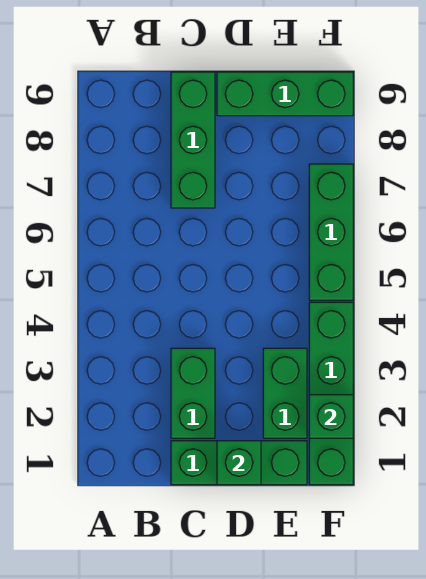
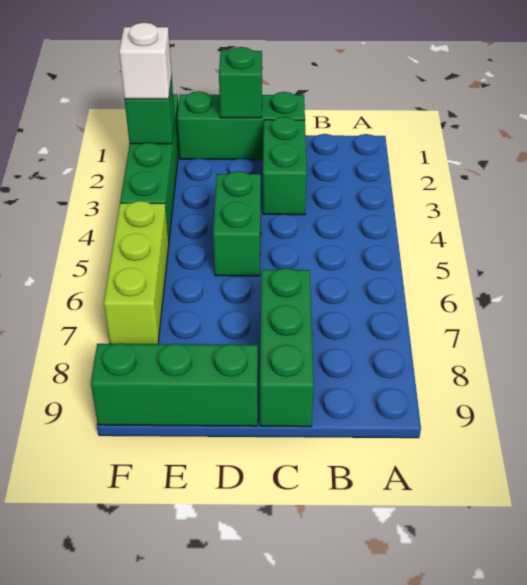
green 1x2 brick [263,348,307,438] -> green 1x2 brick moved to [213,171,261,276]
none -> white 1x1 brick [119,23,172,99]
green 1x3 brick [309,164,353,300] -> lime 1x3 brick [104,201,169,344]

